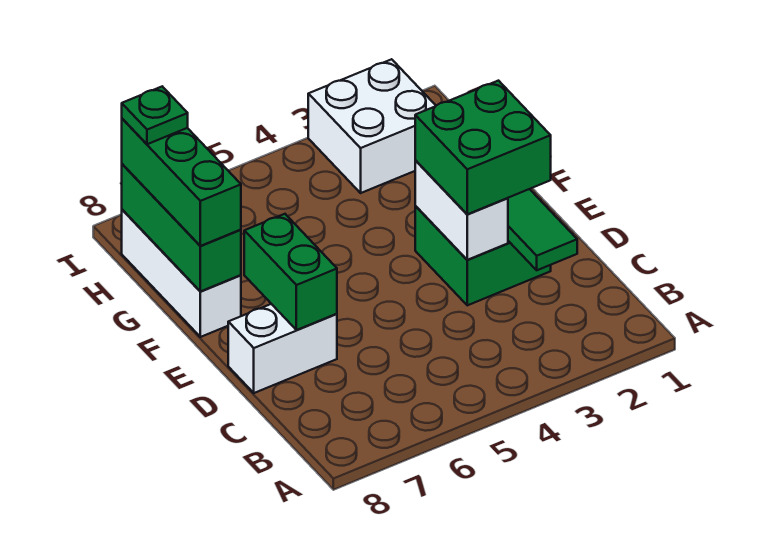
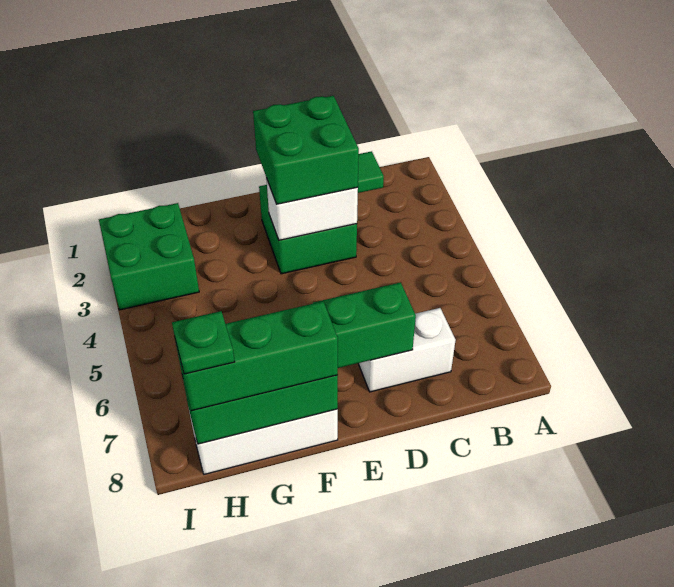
white 1x2 brick [228,304,337,393] -> white 1x2 brick turned to [358,308,456,392]
white 2x2 brick [308,59,436,193] -> green 2x2 brick [99,203,199,310]

